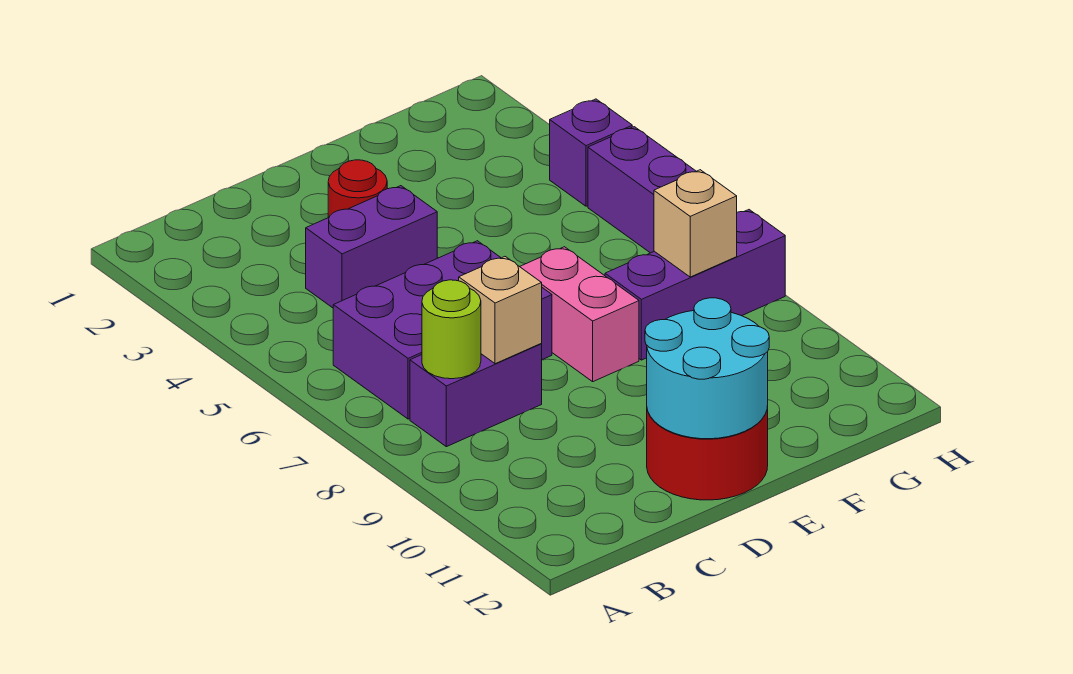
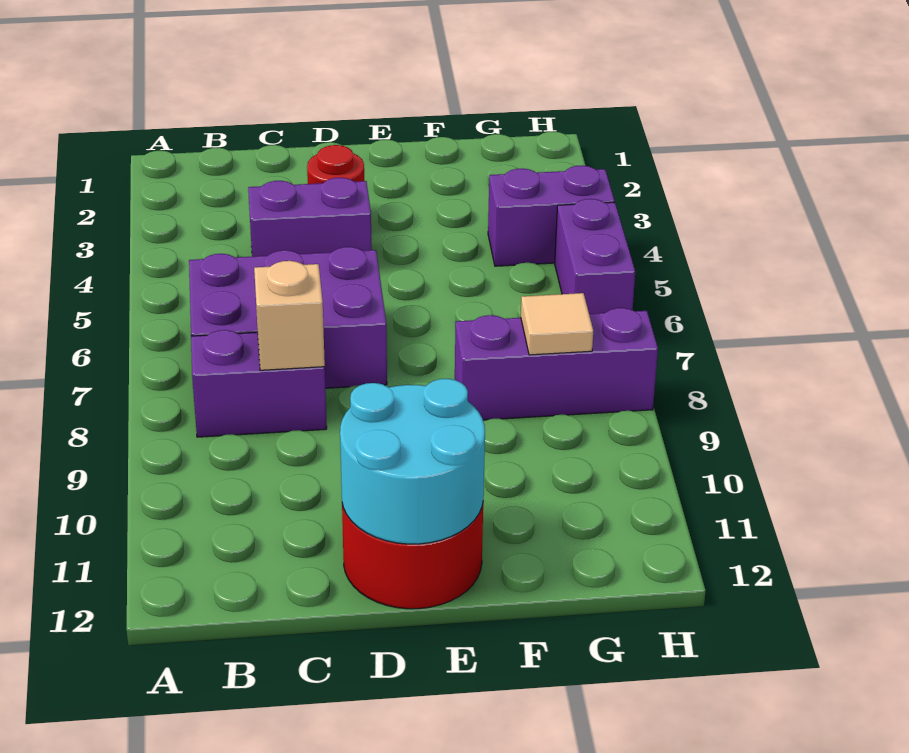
lime 1x1 round brick [422,280,481,379] -> none
pink 1x2 brick [520,247,639,382] -> none
tan 1x1 brick [654,170,737,277] -> tan 1x1 tile [521,293,593,355]
purple 1x1 brick [550,99,632,206] -> purple 1x2 brick [488,165,615,266]

